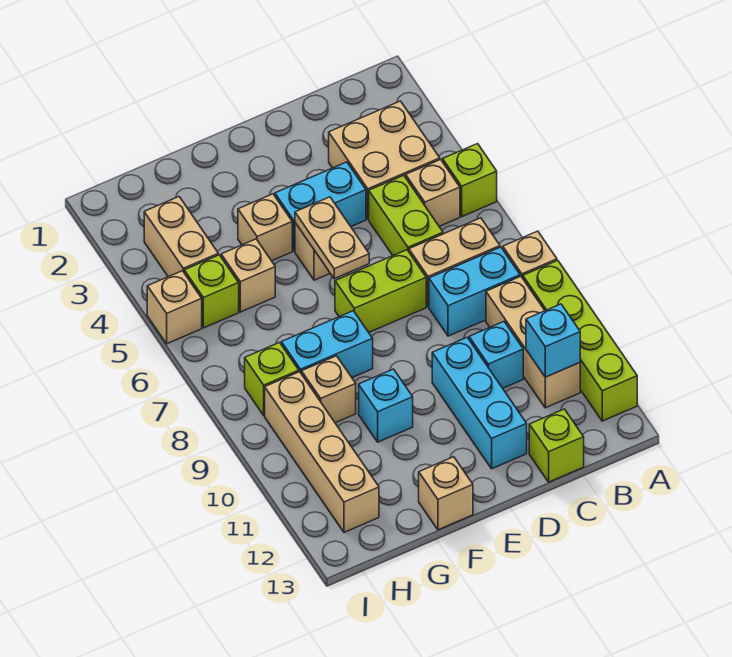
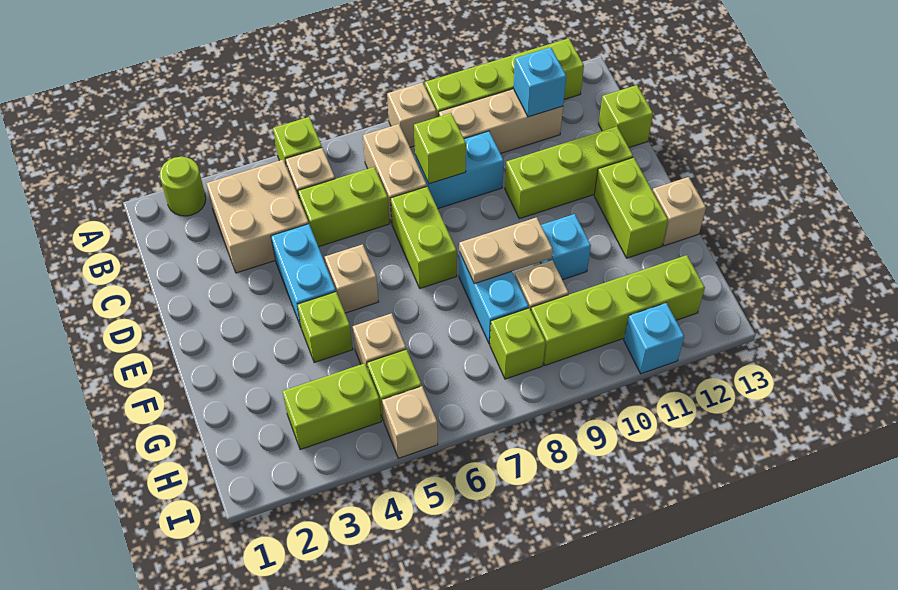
none -> lime 1x1 round brick [160,157,206,216]
cyan 1x2 brick [429,247,520,336] -> cyan 1x2 brick turned to [415,131,504,208]
none -> lime 1x1 brick [414,113,466,184]
cyan 1x1 brick [469,322,523,388] -> cyan 1x1 brick moved to [624,303,684,374]
cyan 1x3 brick [432,337,527,469] -> lime 1x3 brick [505,127,633,219]
tan 1x2 plate [295,197,369,279] -> tan 1x2 plate moved to [459,217,553,284]
none -> lime 1x2 brick [594,157,668,258]
tan 1x1 brick [238,194,292,261] -> lime 1x1 brick [297,292,353,363]
tan 1x2 brick [144,197,218,277] -> lime 1x2 brick [282,363,381,450]
tan 1x4 brick [265,372,379,532] -> lime 1x4 brick [531,255,705,365]

